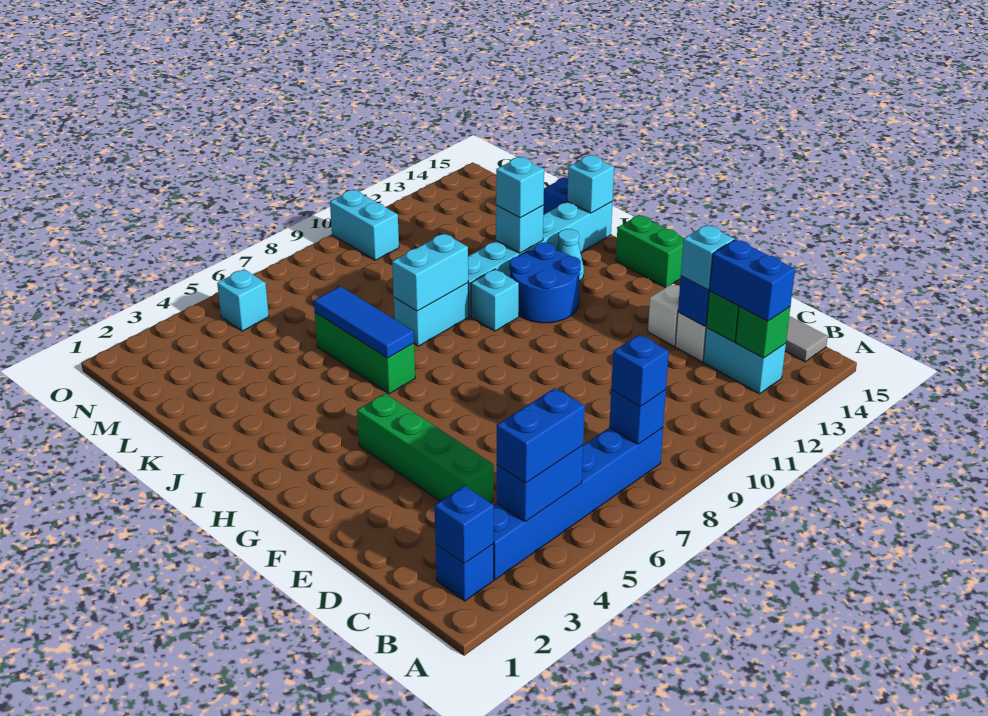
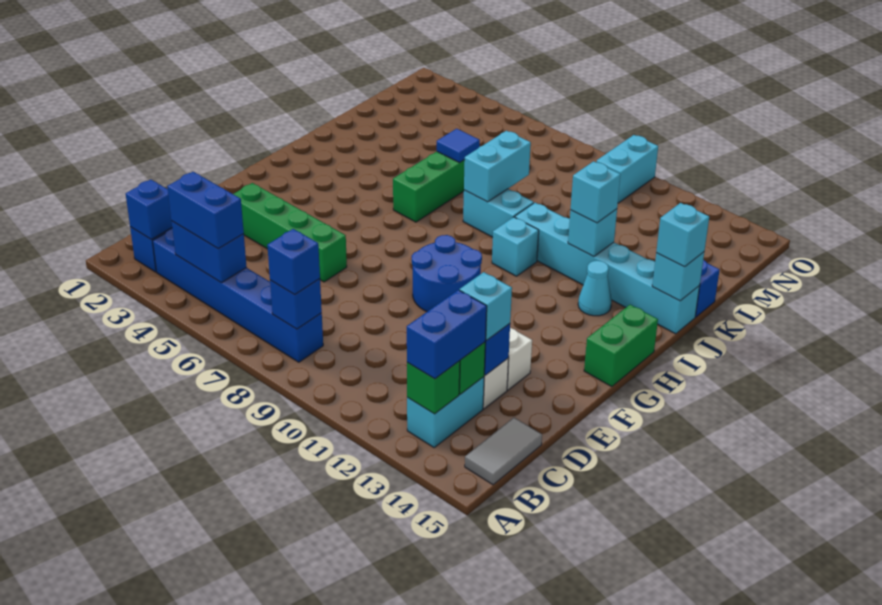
green 1x4 brick [357,394,494,503] -> green 1x4 brick turned to [233,183,347,282]
blue 2x2 round brick [510,243,581,323] -> blue 2x2 round brick moved to [412,235,482,312]
blue 1x3 tile [314,286,414,358] -> blue 1x1 tile [437,129,480,163]
cyan 1x2 brick [392,234,468,311] -> cyan 1x2 brick turned to [464,131,531,202]
cyan 1x1 brick [217,269,269,331] -> cyan 1x1 brick moved to [656,203,709,267]

